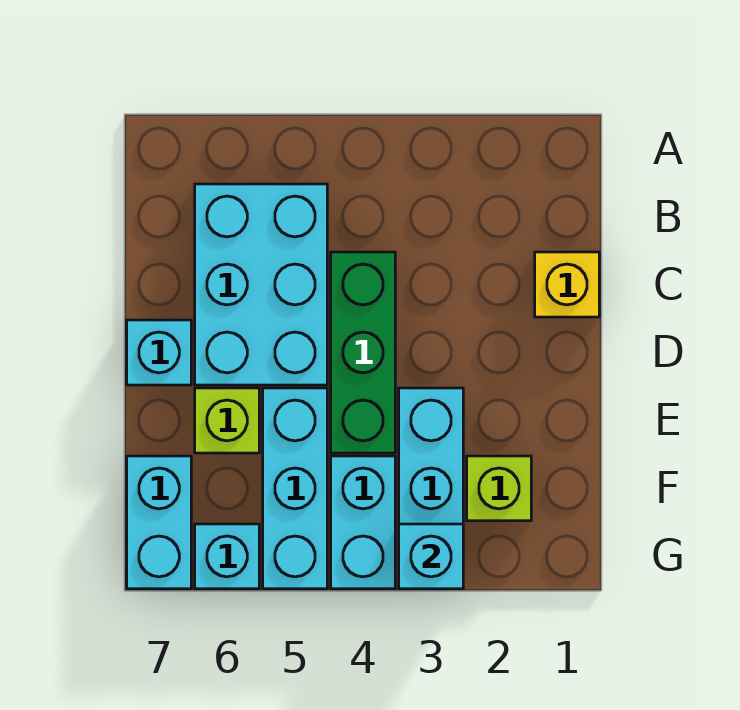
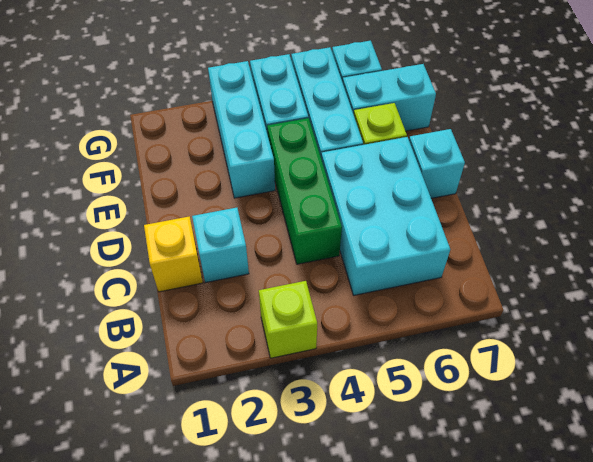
lime 1x1 brick [467,456,531,521] -> lime 1x1 brick moved to [259,281,317,358]
cyan 1x2 brick [127,456,191,589] -> cyan 1x2 brick turned to [343,64,436,131]
cyan 1x1 brick [399,524,463,589] -> cyan 1x1 brick moved to [192,208,249,283]

